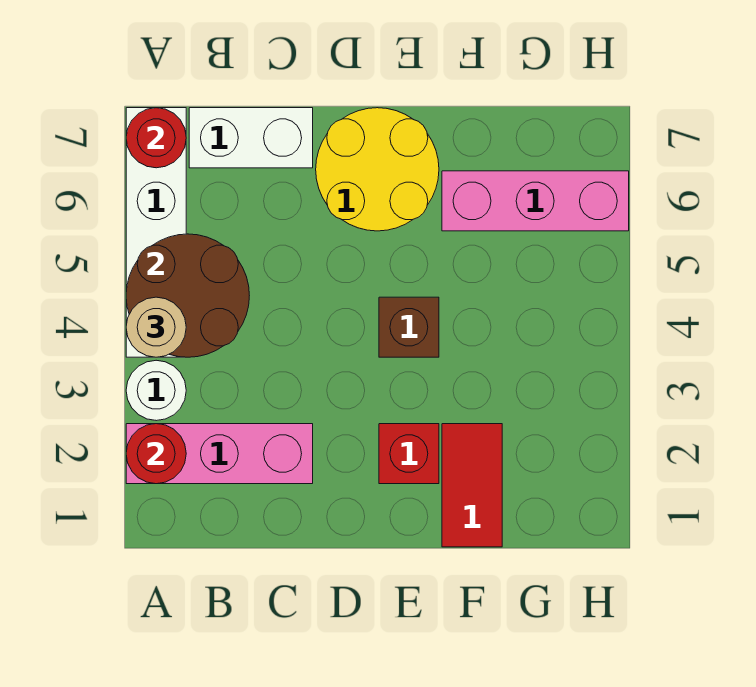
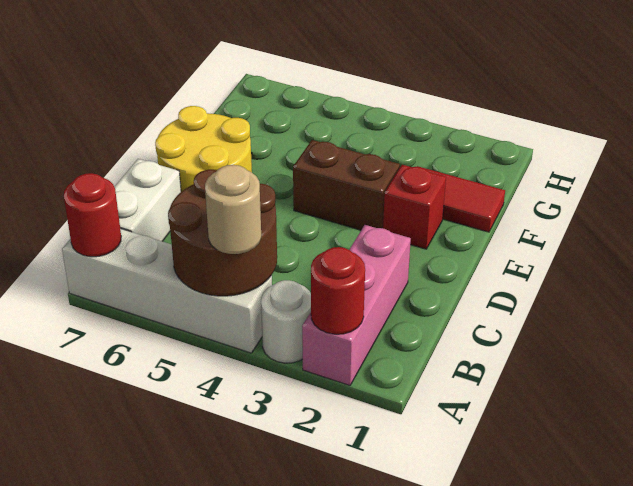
brown 1x1 brick [379,297,439,357] -> brown 1x2 brick [293,140,400,230]
pink 1x3 brick [442,171,629,231] -> none

